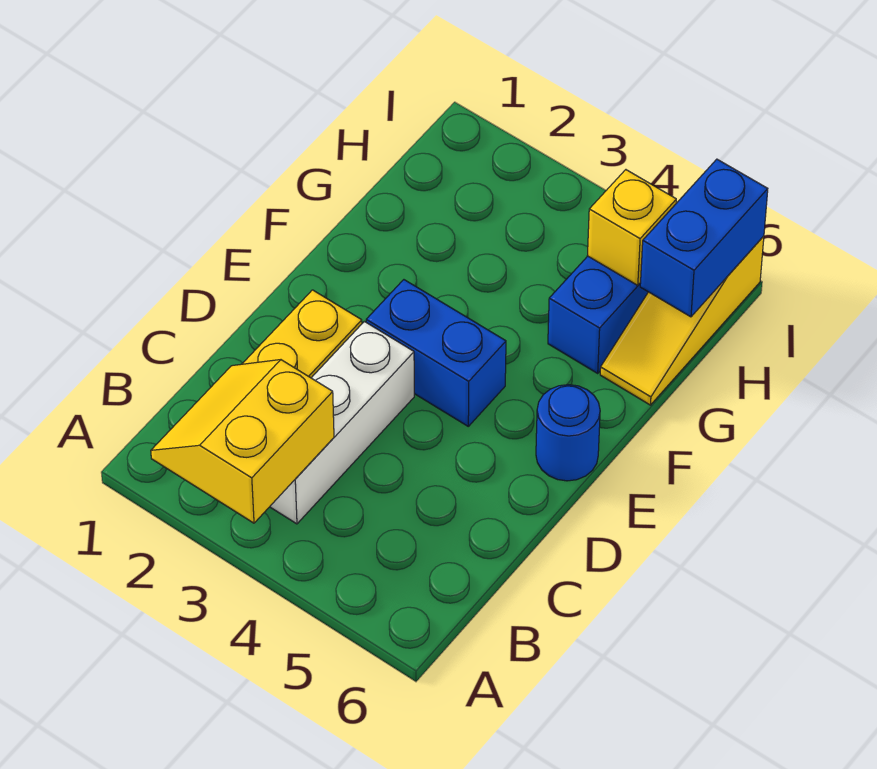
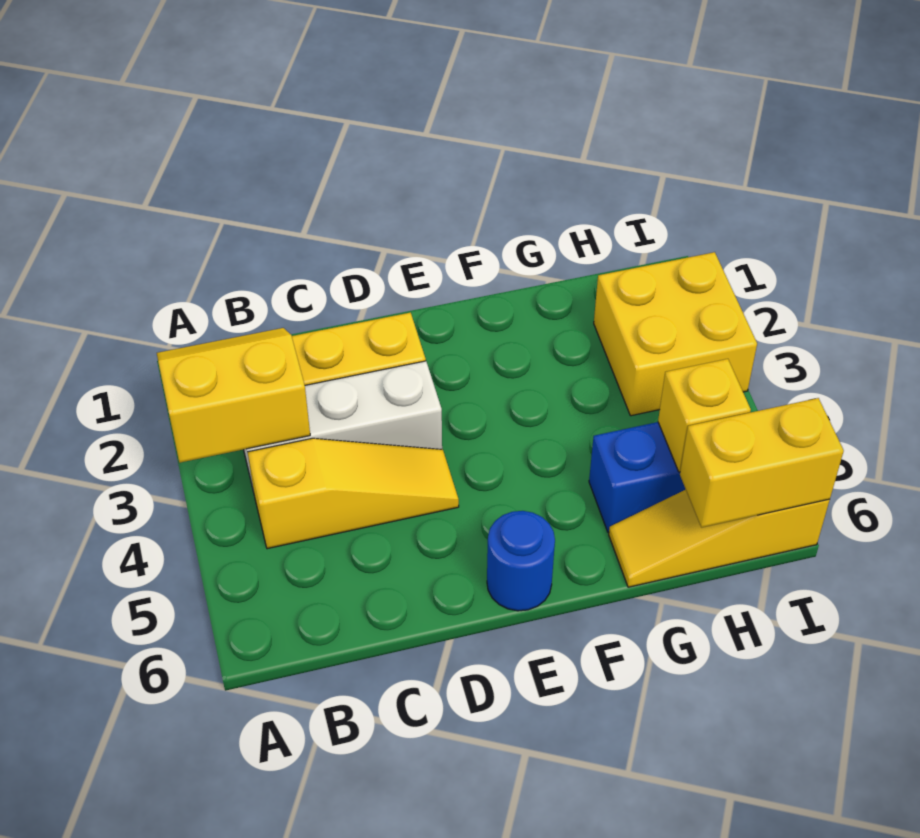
none -> yellow 1x3 slope [248,438,459,549]
blue 1x2 brick [366,280,506,426] -> none
none -> yellow 2x2 brick [594,252,757,416]
blue 1x2 brick [640,159,768,317] -> yellow 1x2 brick [680,398,844,528]

